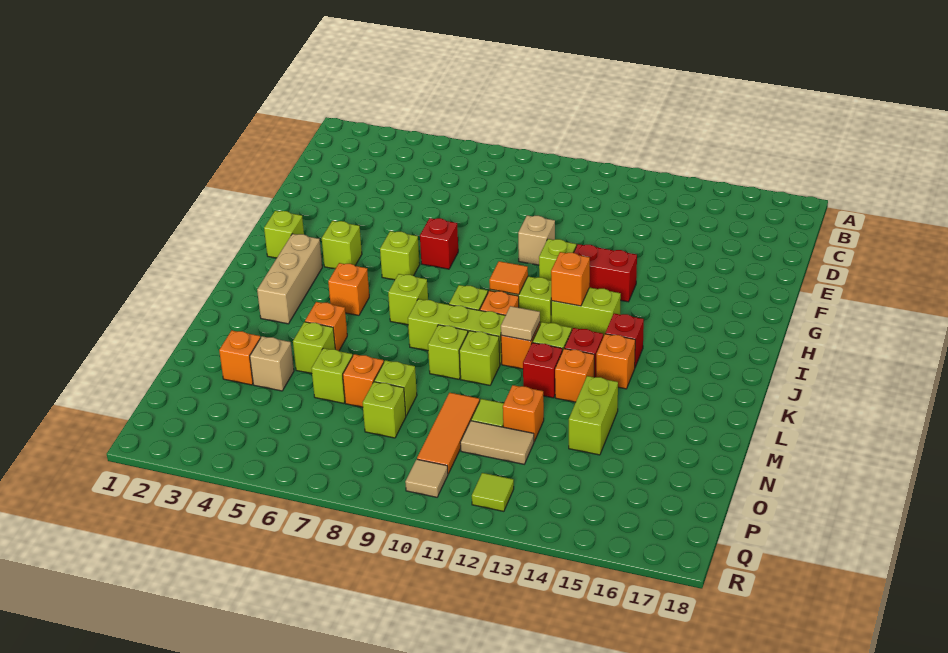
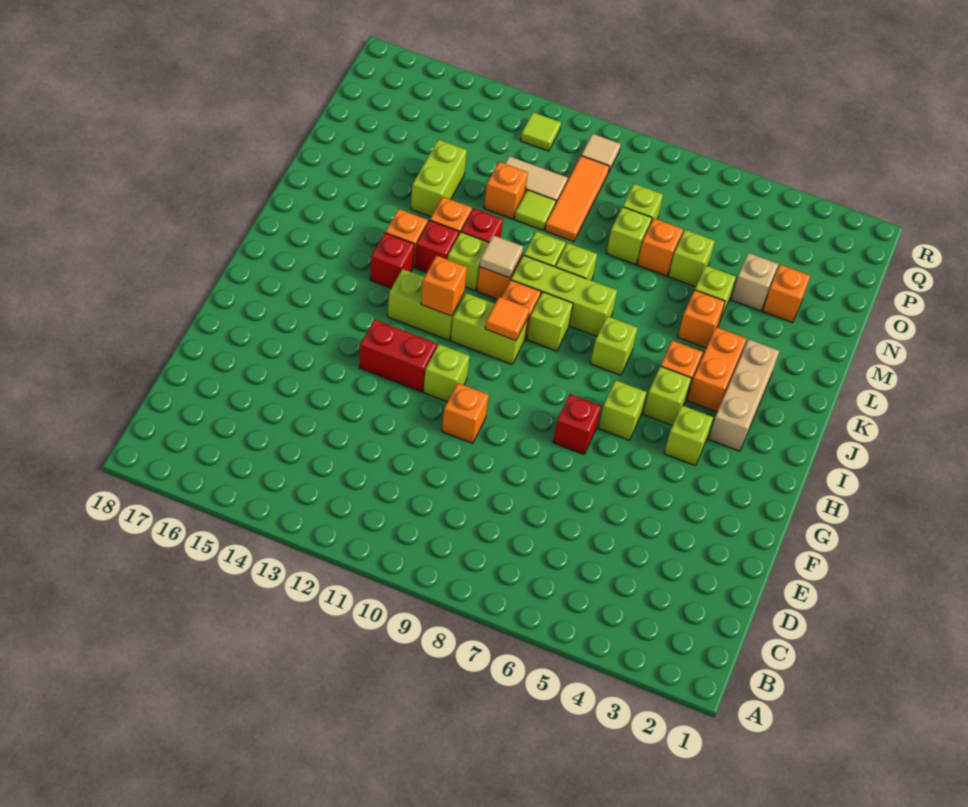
tan 1x1 brick [518,215,555,265] -> orange 1x1 brick [442,383,489,444]
lime 1x1 brick [264,211,304,258] -> lime 1x1 brick moved to [643,366,692,426]
none -> orange 1x2 brick [687,327,746,412]

